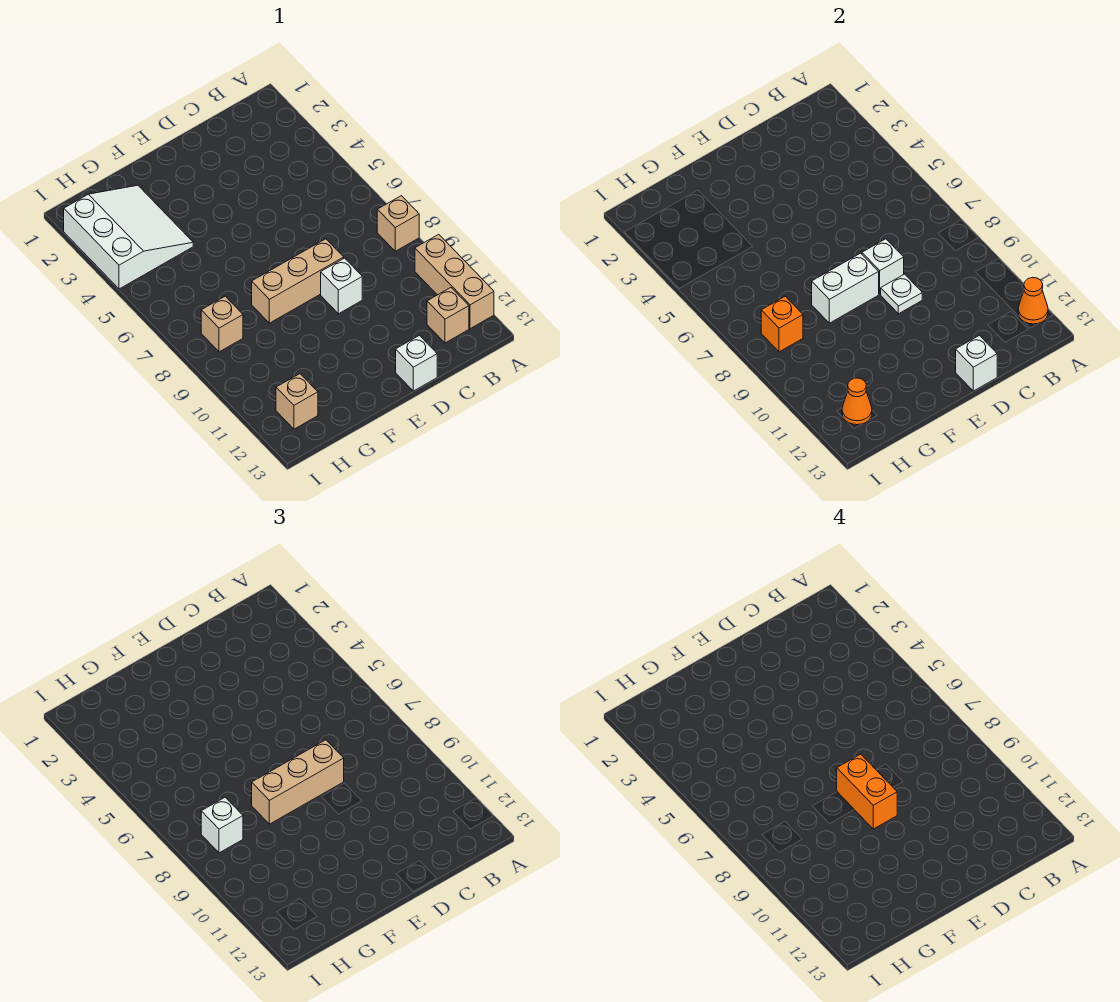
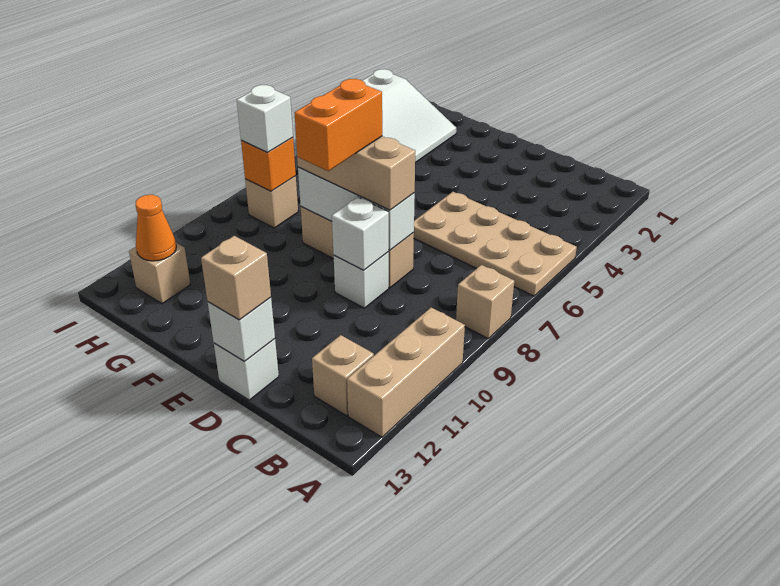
none -> tan 2x4 plate [414,192,577,296]
orange 1x1 cone [1018,278,1048,324] -> none
white 1x1 plate [881,274,922,314] -> white 1x1 brick [332,197,389,270]
none -> tan 1x1 brick [201,236,271,320]

